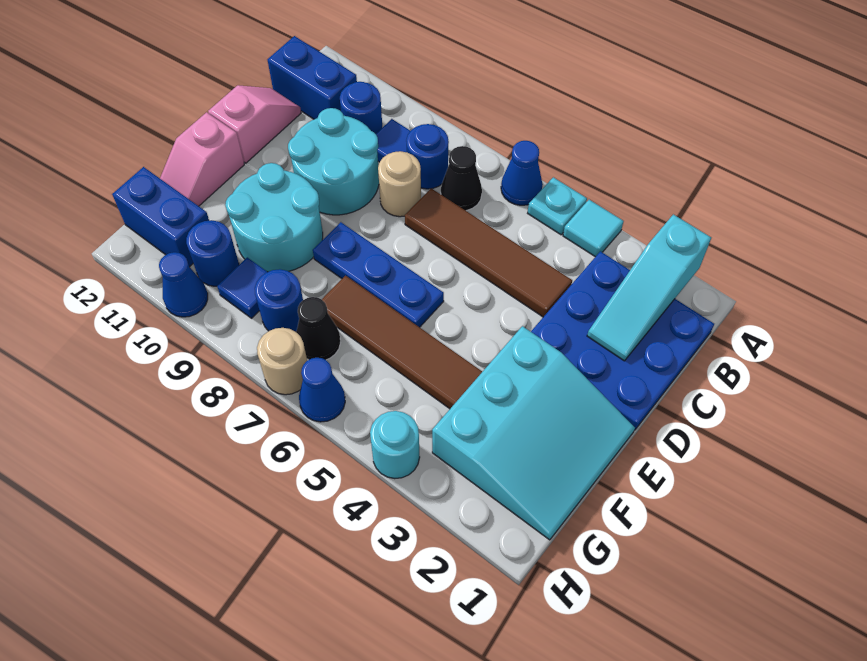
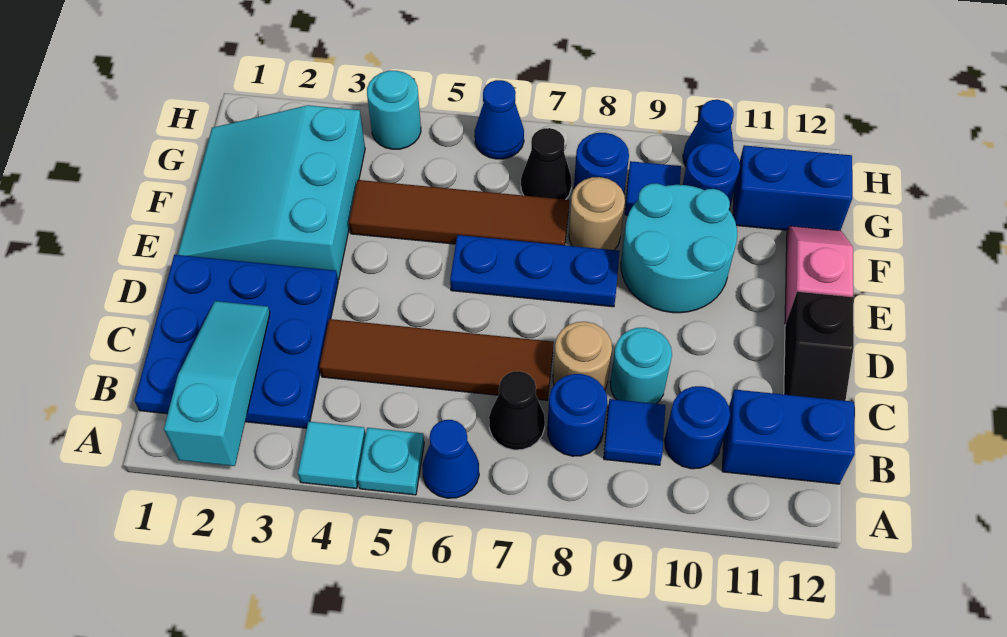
cyan 2x2 round brick [288,108,379,215] -> cyan 1x1 round brick [610,328,672,404]
pink 1x2 slope [208,85,301,163] -> black 1x2 slope [784,292,854,401]
tan 1x1 round brick [257,328,307,395] -> tan 1x1 round brick moved to [569,177,625,250]

